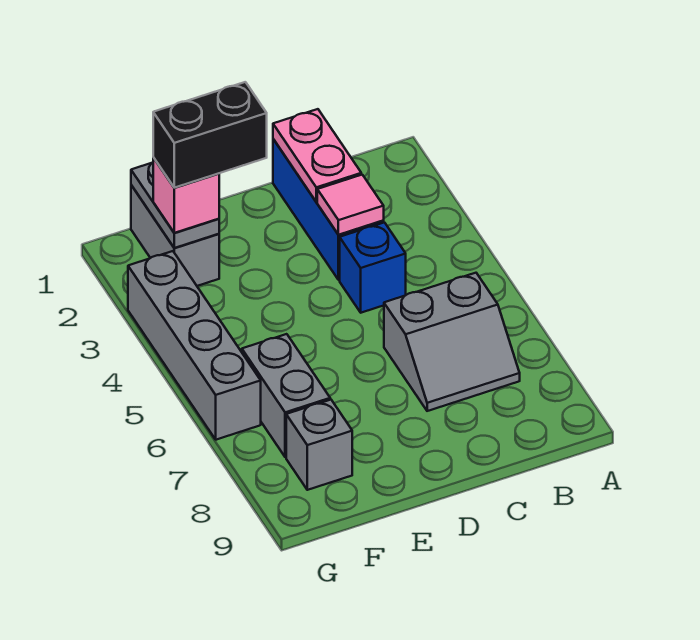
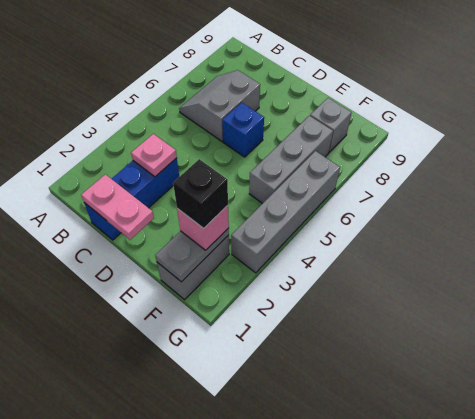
grey 2x2 slope [384,273,520,411] -> grey 2x2 slope turned to [179,70,260,141]
pink 1x2 plate [273,109,361,202] -> pink 1x2 plate turned to [81,174,154,240]
pink 1x1 tile [317,175,384,235] -> pink 1x1 plate [131,134,177,177]
blue 1x1 brick [340,222,406,313] -> blue 1x1 brick moved to [222,103,264,157]
black 1x2 brick [153,82,267,188] -> black 1x1 brick [173,159,228,228]
grey 1x2 brick [242,334,330,457] -> grey 1x3 brick [249,116,333,204]

